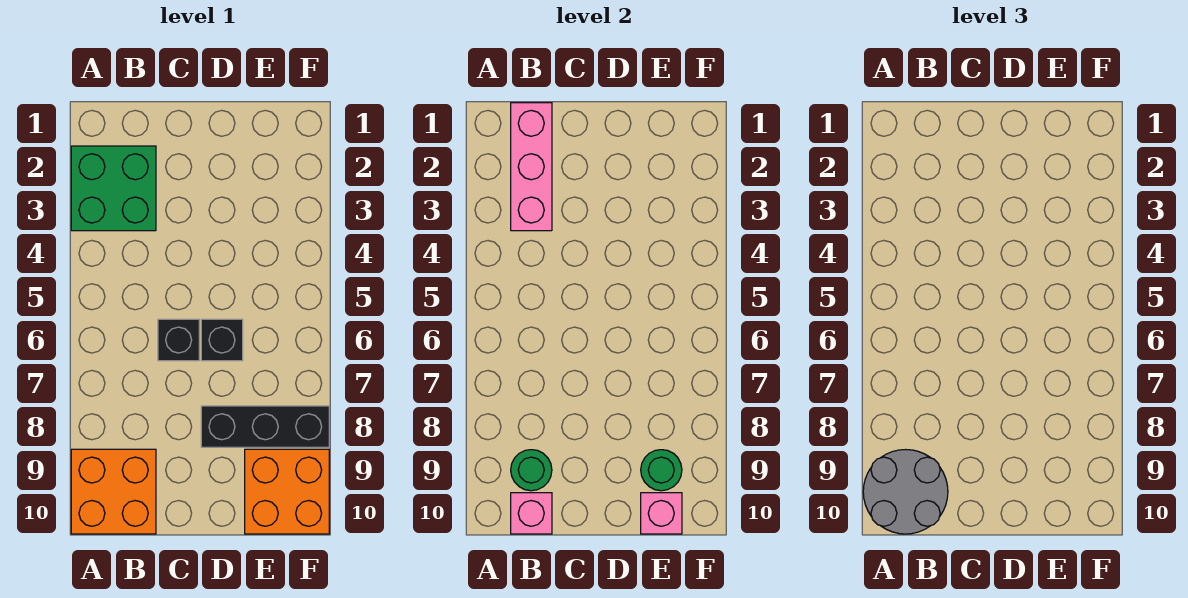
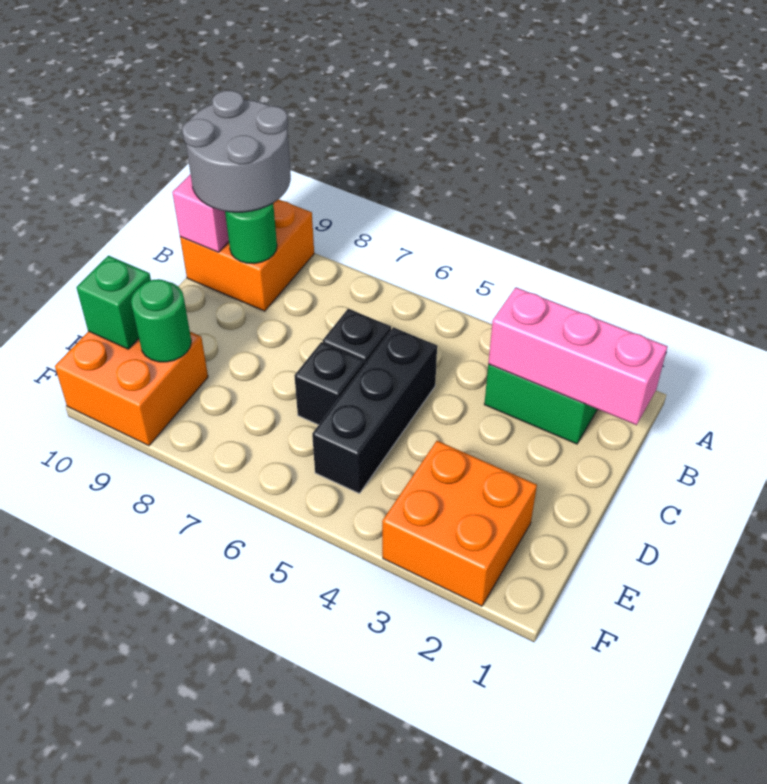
black 1x3 brick [201,406,329,447] -> black 1x3 brick moved to [312,327,437,493]
none -> orange 2x2 brick [382,441,537,606]
pink 1x1 brick [641,493,682,534] -> green 1x1 brick [77,256,151,349]

